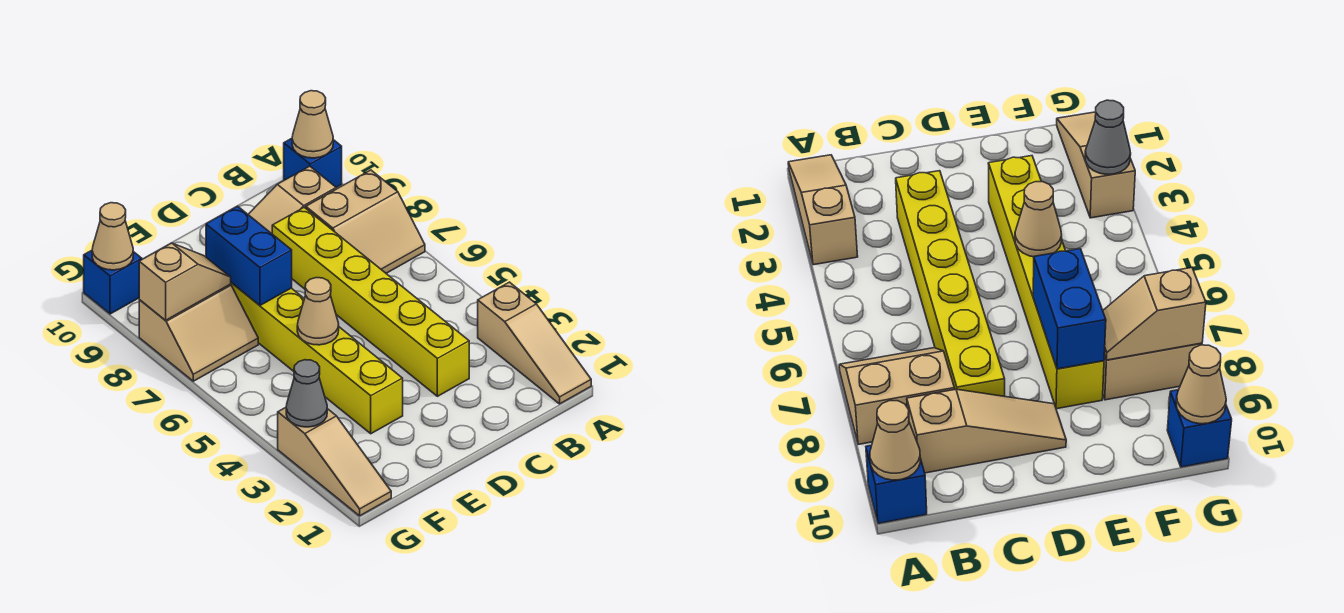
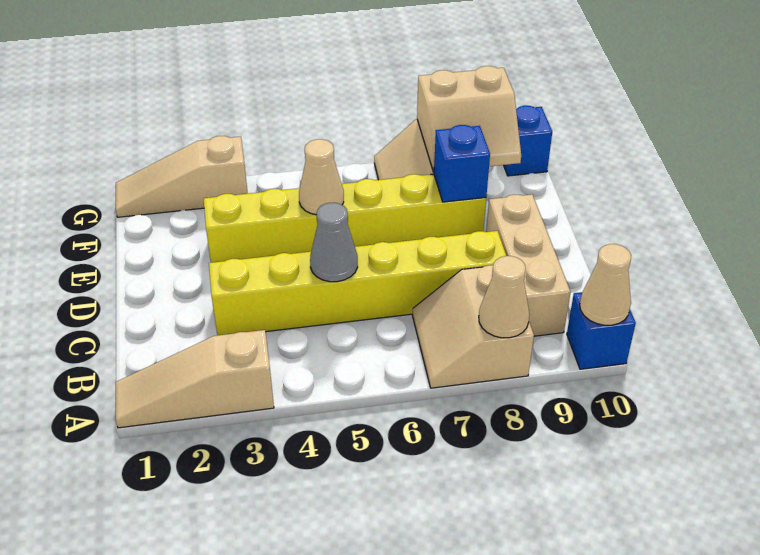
tan 1x3 slope [248,166,336,234] -> tan 1x3 brick [486,194,571,336]
blue 1x2 brick [206,206,292,305] -> blue 1x1 brick [434,125,490,202]
tan 1x2 slope [139,243,231,320] -> tan 2x2 slope [417,66,521,172]
grey 1x1 cone [286,360,327,427] -> grey 1x1 cone moved to [310,203,358,282]
tan 1x1 cone [92,203,133,270] -> tan 1x1 cone moved to [479,256,529,338]

